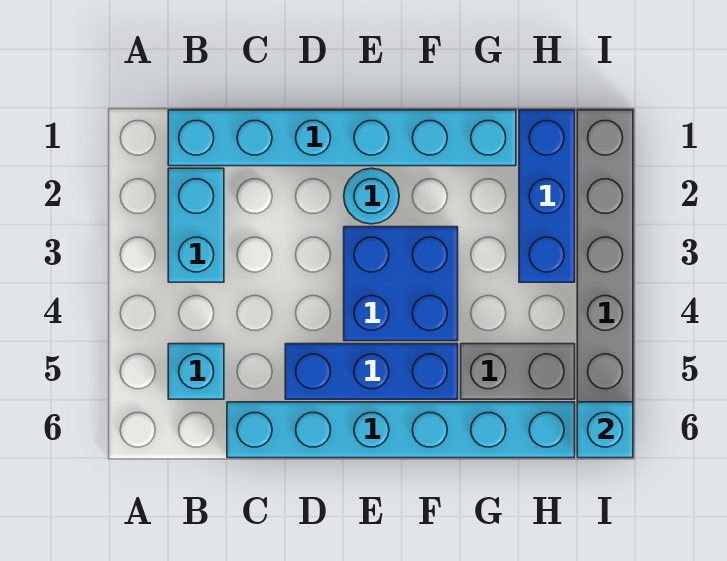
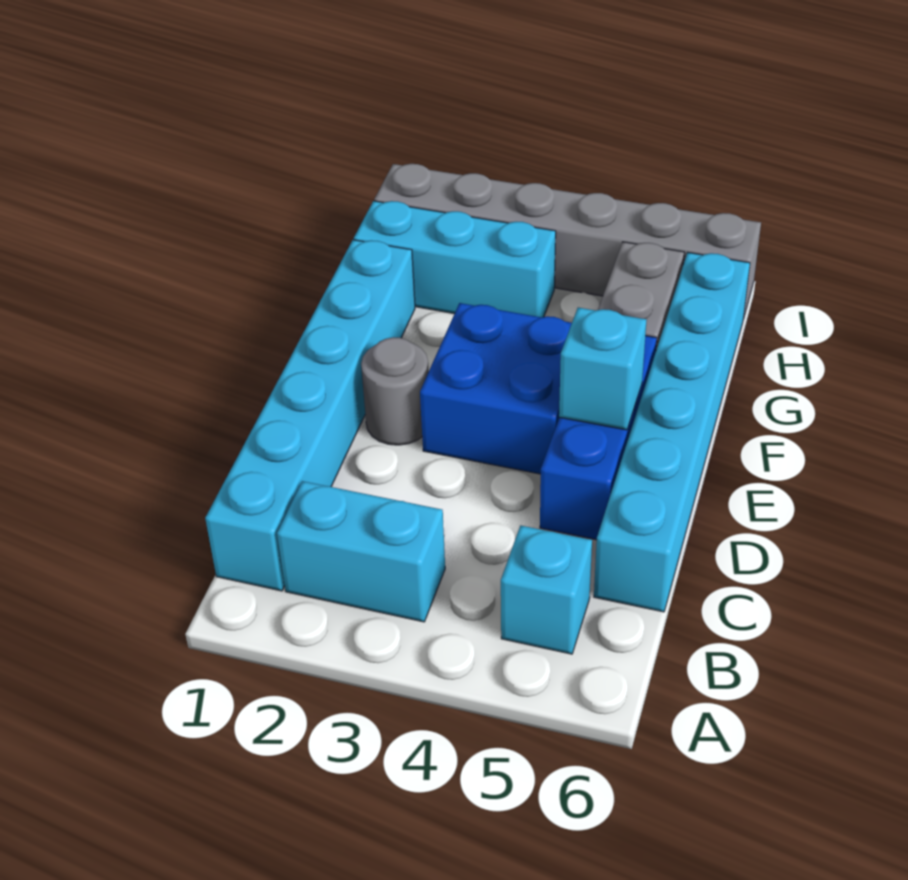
cyan 1x1 round brick [344,168,399,224] -> grey 1x1 round brick [361,337,429,445]
blue 1x3 brick [519,110,575,282] -> cyan 1x3 brick [354,201,556,317]
cyan 1x1 brick [577,402,633,458] -> cyan 1x1 brick moved to [559,307,647,430]

